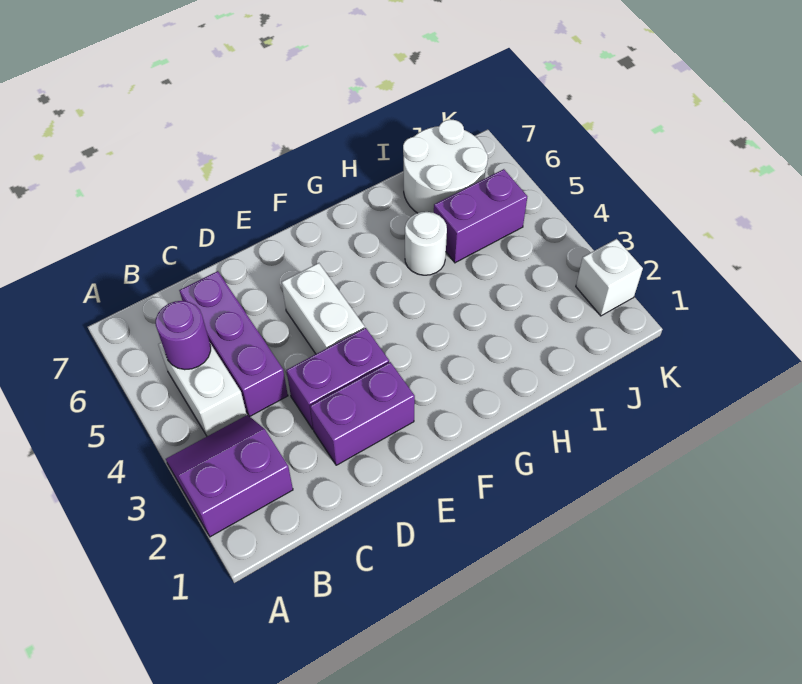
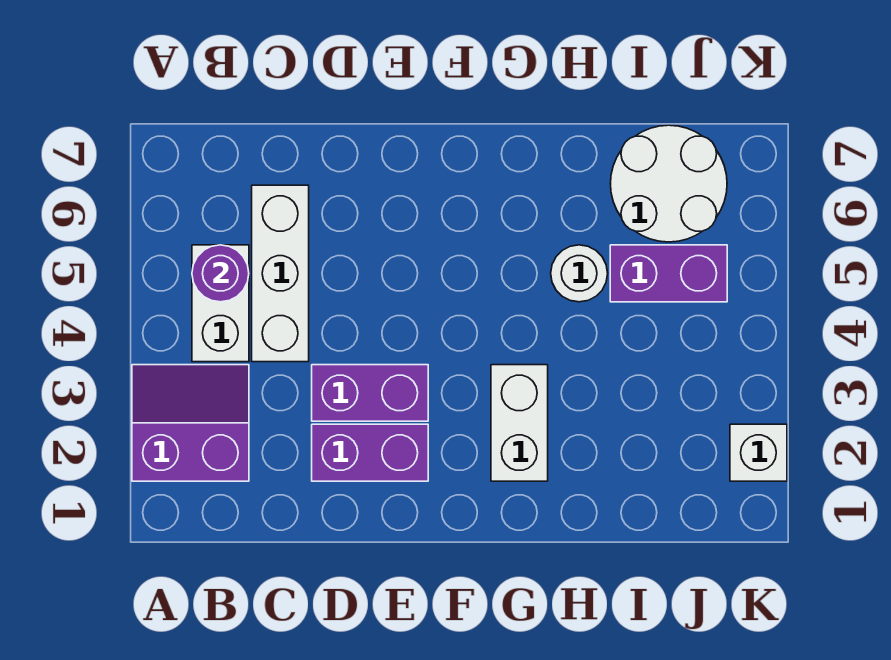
purple 1x3 brick [179,271,288,416] -> white 1x3 brick [252,185,309,362]
white 1x2 brick [282,263,365,354] -> white 1x2 brick moved to [491,365,548,481]

